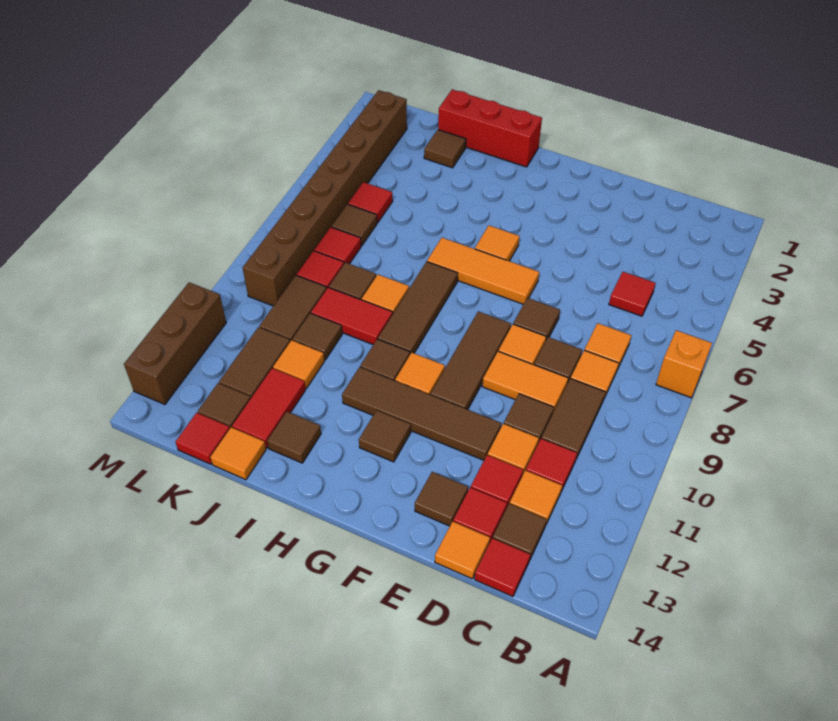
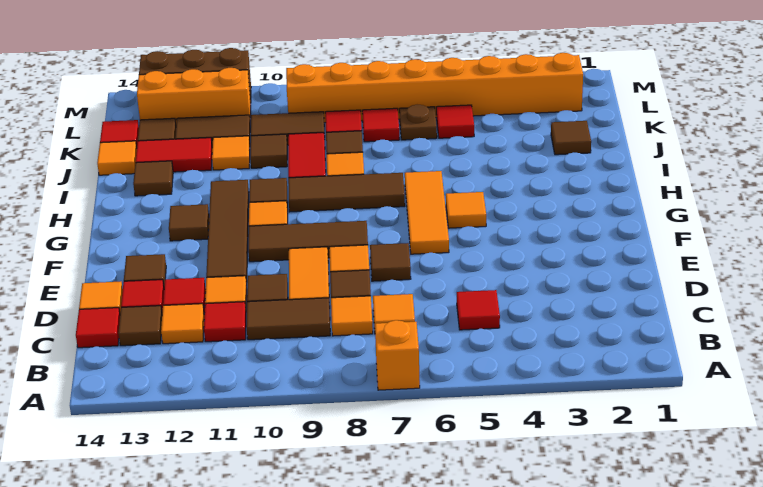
red 1x3 brick [438,90,542,167] -> none
brown 1x1 tile [332,204,377,246] -> brown 1x1 plate [399,105,437,140]
brown 1x8 brick [243,90,407,306] -> orange 1x8 brick [286,53,583,123]
none -> orange 1x3 brick [137,68,251,123]

